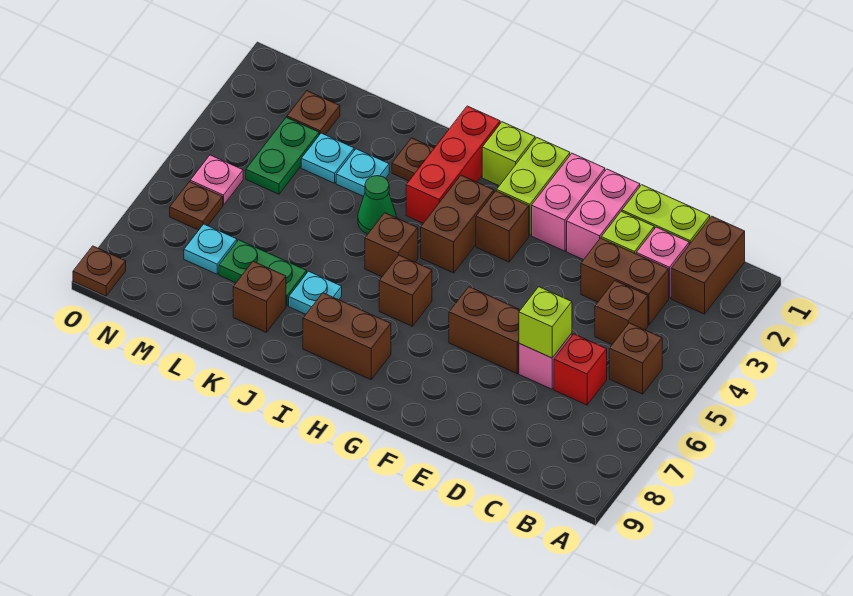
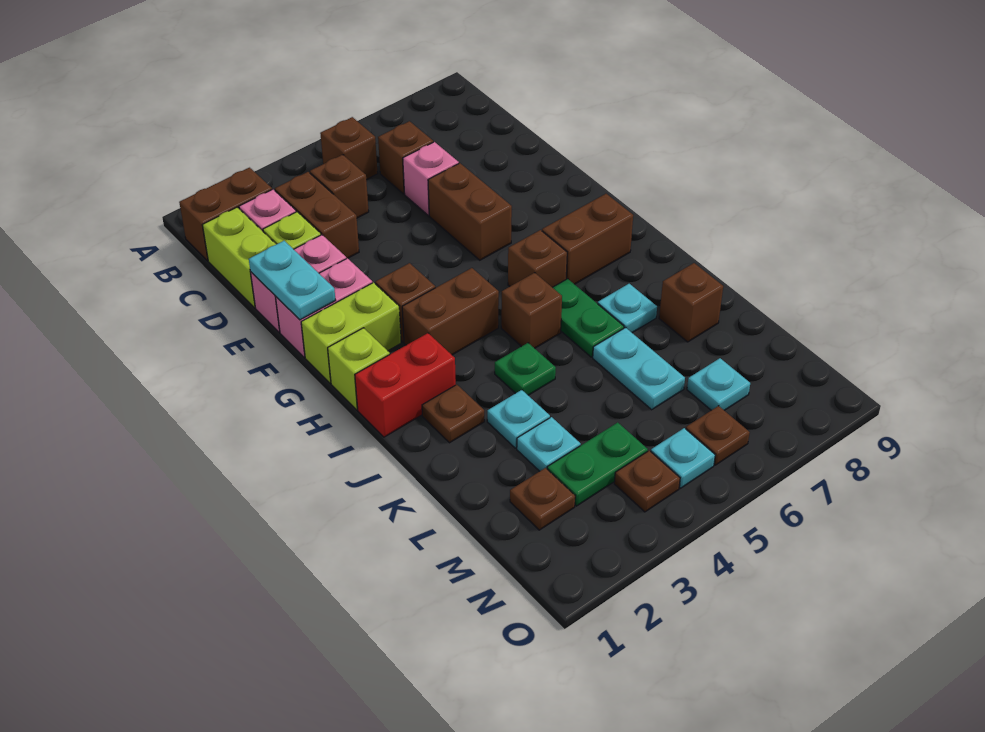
red 1x1 brick [554,334,607,405] -> brown 1x1 brick [378,121,433,194]
lime 1x1 brick [519,287,572,358] -> none
none -> cyan 1x2 plate [249,241,336,320]
brown 1x2 brick [303,293,391,380] -> brown 1x2 brick turned to [542,194,633,284]
red 1x3 brick [406,106,500,223] -> red 1x2 brick [355,333,456,437]
green 1x1 cone [358,176,396,234] -> green 1x1 plate [495,343,556,395]
none -> cyan 1x2 plate [593,327,685,410]
green 1x2 plate [219,240,307,306] -> green 1x2 plate moved to [552,279,624,357]
pink 1x1 plate [190,155,243,205] -> cyan 1x1 plate [651,428,715,488]
brown 1x1 plate [73,246,126,296] -> brown 1x1 plate moved to [614,451,680,512]

